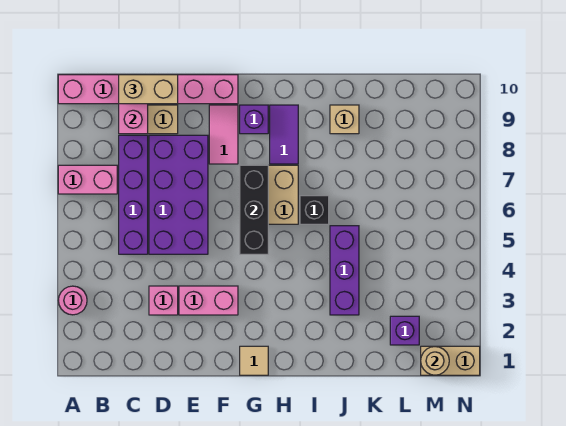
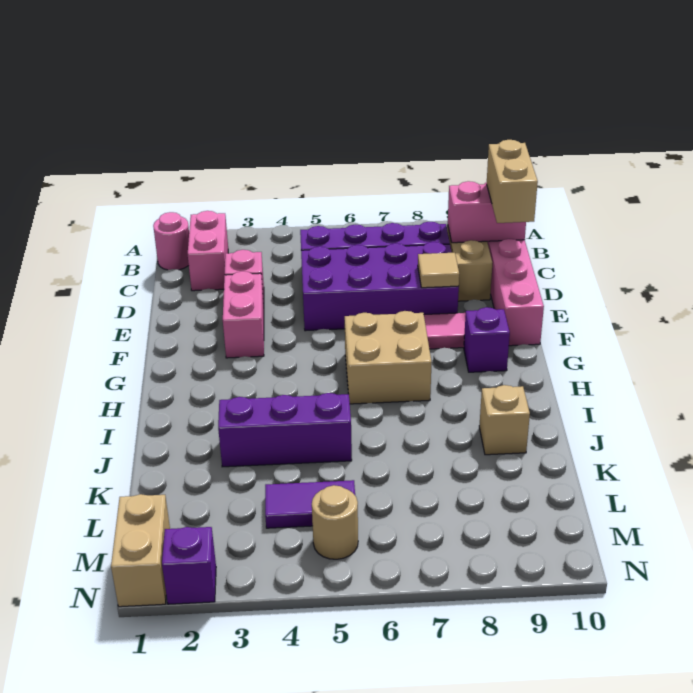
pink 1x1 round brick [58,286,87,315] -> pink 1x1 round brick moved to [153,212,189,270]
pink 1x2 brick [58,165,117,194] -> pink 1x2 brick moved to [188,211,228,291]
tan 1x1 tile [240,346,268,375] -> tan 1x1 tile moved to [418,253,459,288]
black 1x3 brick [240,165,268,254] -> none
purple 1x2 tile [270,105,298,164] -> purple 1x2 tile moved to [265,480,355,528]
black 1x1 brick [300,196,329,224] -> none
purple 1x1 brick [390,316,419,345] -> purple 1x1 brick moved to [162,527,216,604]
tan 1x1 round brick [421,347,449,375] -> tan 1x1 round brick moved to [312,485,358,559]

